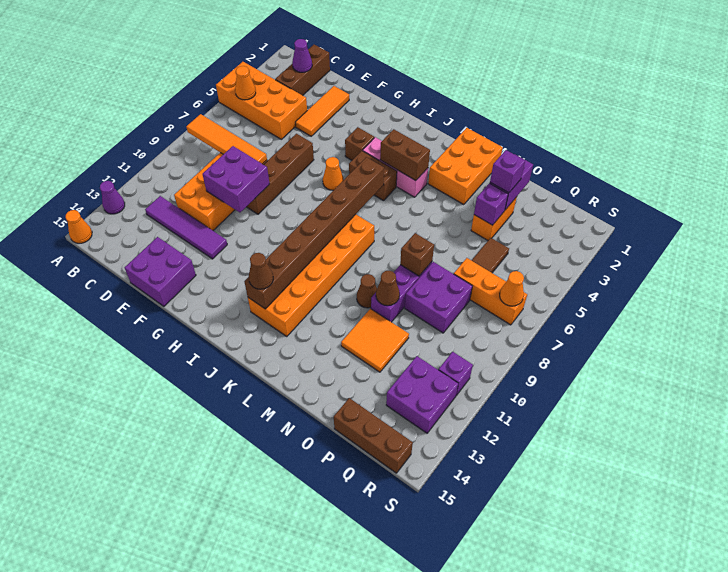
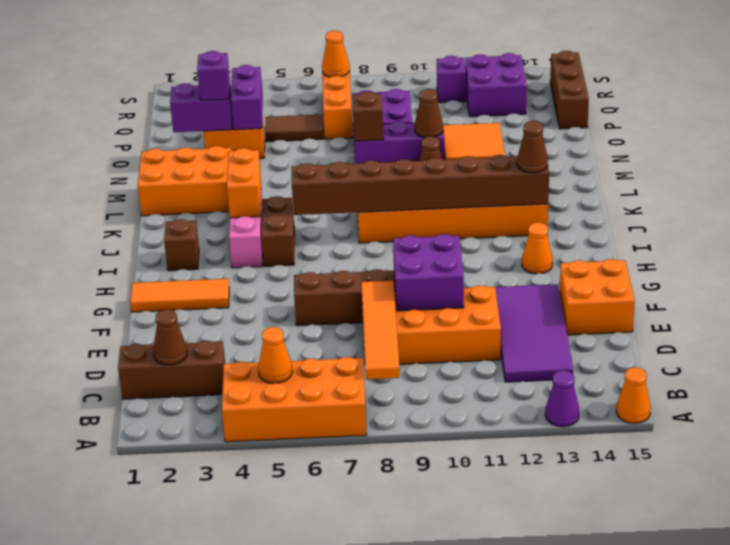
orange 2x4 brick [216,62,307,139] -> orange 2x4 brick turned to [222,357,367,442]
purple 1x1 cone [292,39,312,72] -> brown 1x1 cone [153,309,187,365]
purple 1x4 tile [145,196,227,259] -> purple 2x4 tile [495,284,573,382]
orange 1x3 tile [295,86,349,136] -> orange 1x3 tile moved to [130,279,229,312]
purple 2x2 brick [124,237,196,306] -> orange 2x2 brick [560,259,635,335]
brown 1x1 brick [345,127,374,160] -> brown 1x1 brick moved to [164,219,199,271]
orange 1x1 cone [323,157,344,190] -> orange 1x1 cone moved to [522,222,553,274]
brown 1x2 brick [380,129,430,181] -> orange 1x2 brick [227,148,261,218]
purple 1x1 brick [474,183,508,225] -> purple 1x2 brick [231,65,263,130]

